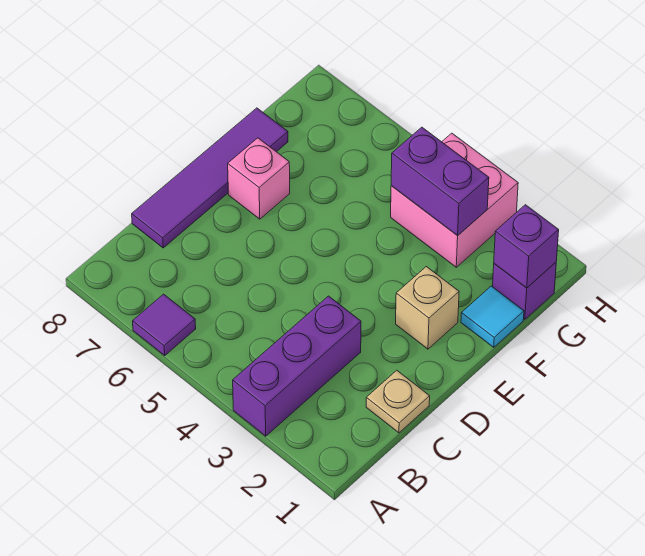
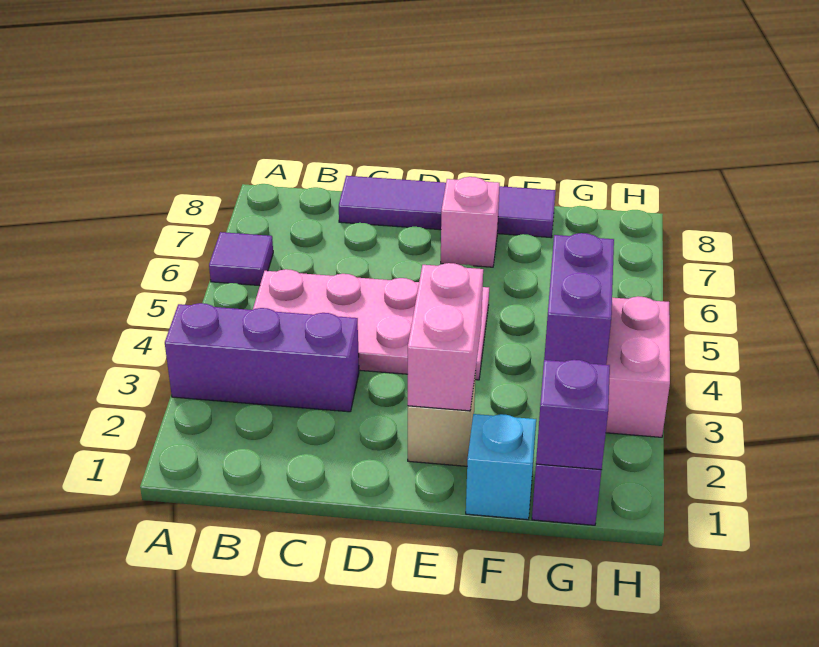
none -> pink 2x4 plate [253,269,489,380]
tan 1x1 plate [366,370,430,433] -> none
none -> pink 1x2 brick [408,263,483,411]
cyan 1x1 tile [461,286,524,347] -> cyan 1x1 brick [466,414,536,520]

